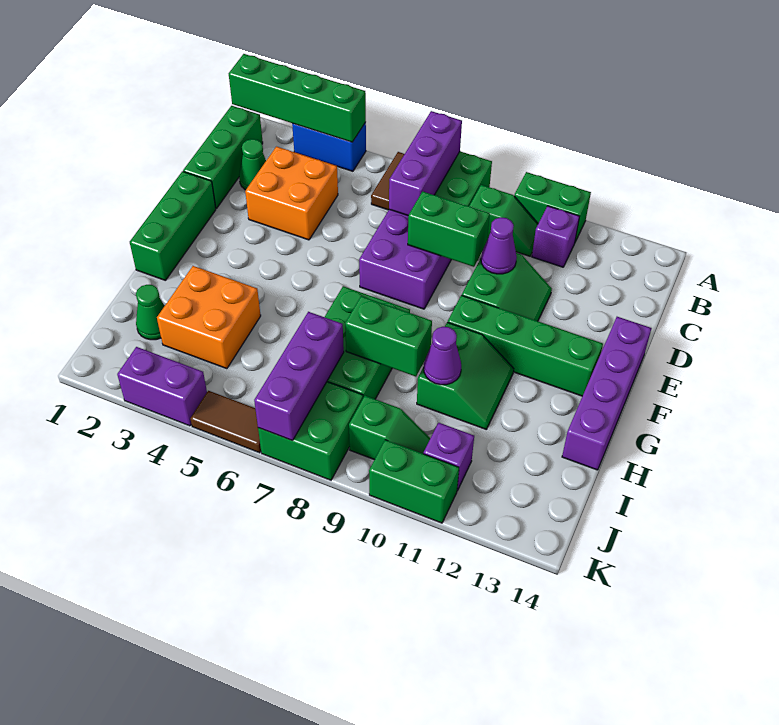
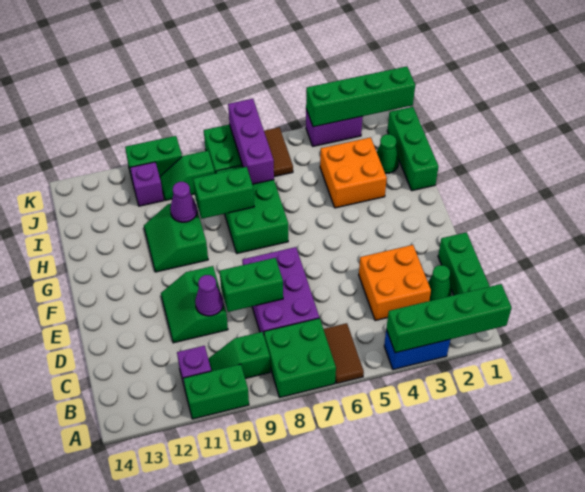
purple 1x3 brick [389,111,462,215] -> none
green 1x3 brick [130,171,216,280] -> green 1x3 brick moved to [387,107,438,191]
purple 1x4 brick [562,317,652,470] -> none
green 1x4 brick [448,295,603,396] -> green 1x4 brick moved to [306,66,415,127]
brown 1x2 tile [190,391,261,453] -> brown 1x2 tile turned to [264,127,293,177]

